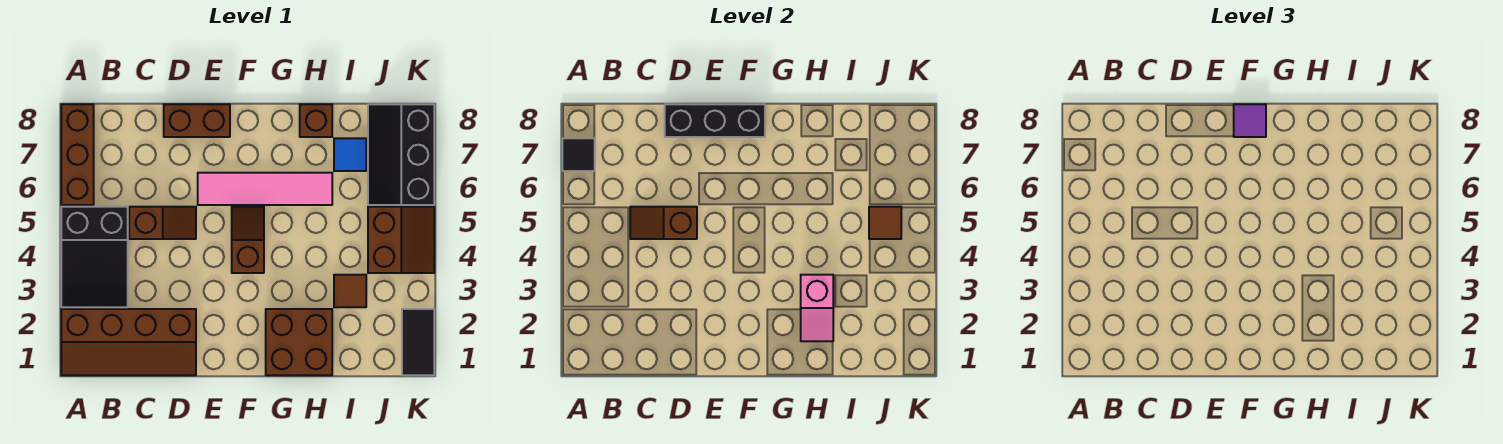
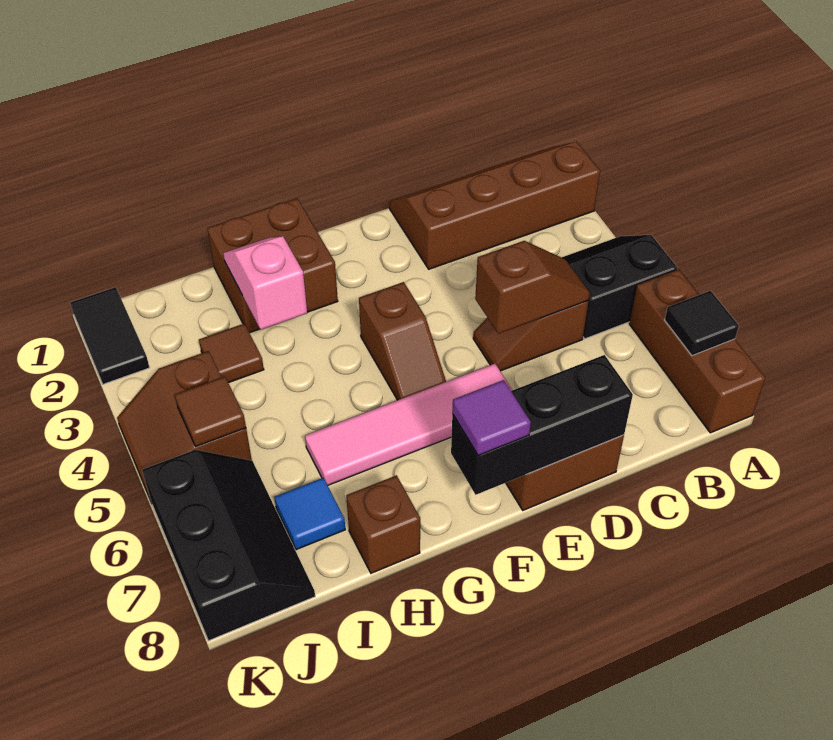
black 2x3 slope [61,207,128,307] -> black 2x2 slope [562,235,677,339]

